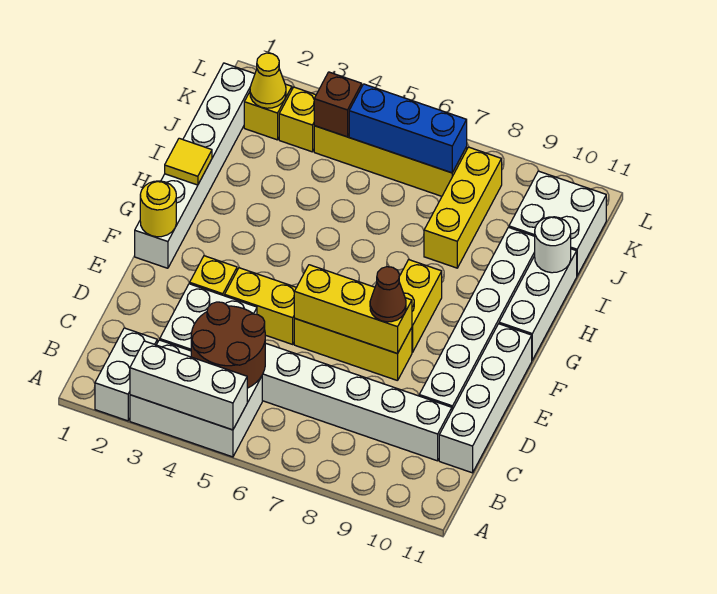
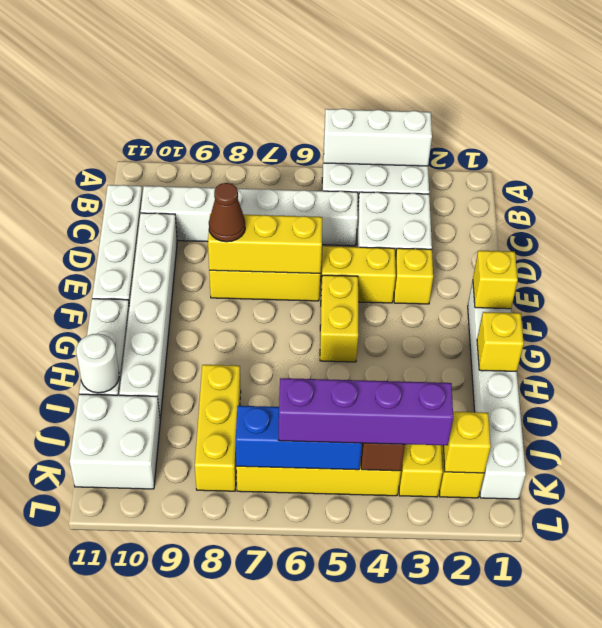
white 1x2 brick [95,328,157,421] -> none
brown 2x2 round brick [191,302,265,388] -> none
yellow 1x1 round brick [140,181,176,237] -> yellow 1x1 brick [473,251,518,309]
yellow 1x2 brick [399,260,442,352] -> yellow 1x2 brick moved to [320,275,358,362]
yellow 1x1 tile [165,138,212,185] -> yellow 1x1 brick [477,312,524,371]
yellow 1x1 cone [250,53,286,108] -> yellow 1x1 brick [443,412,491,473]
none -> purple 1x4 brick [279,378,453,446]

